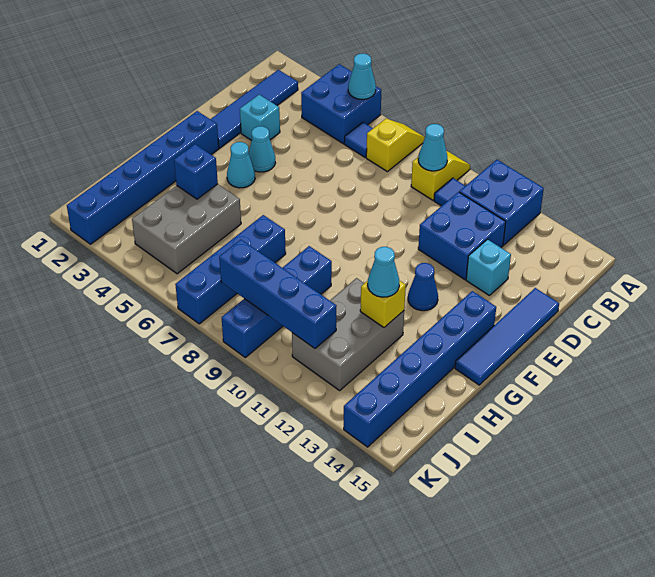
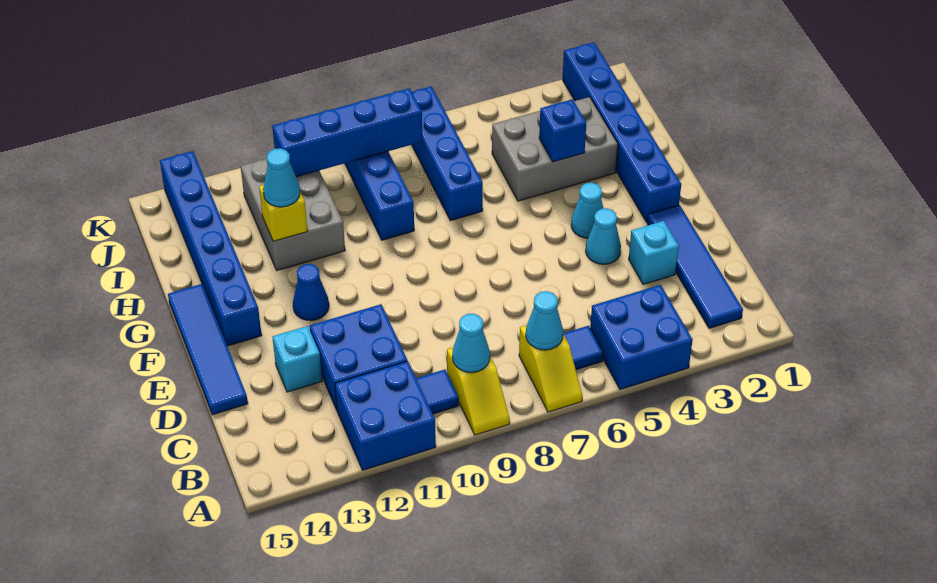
cyan 1x1 cone [348,53,376,99] -> cyan 1x1 cone moved to [526,291,563,350]
grey 2x3 brick [132,184,241,274] -> grey 2x3 brick turned to [492,97,618,201]

